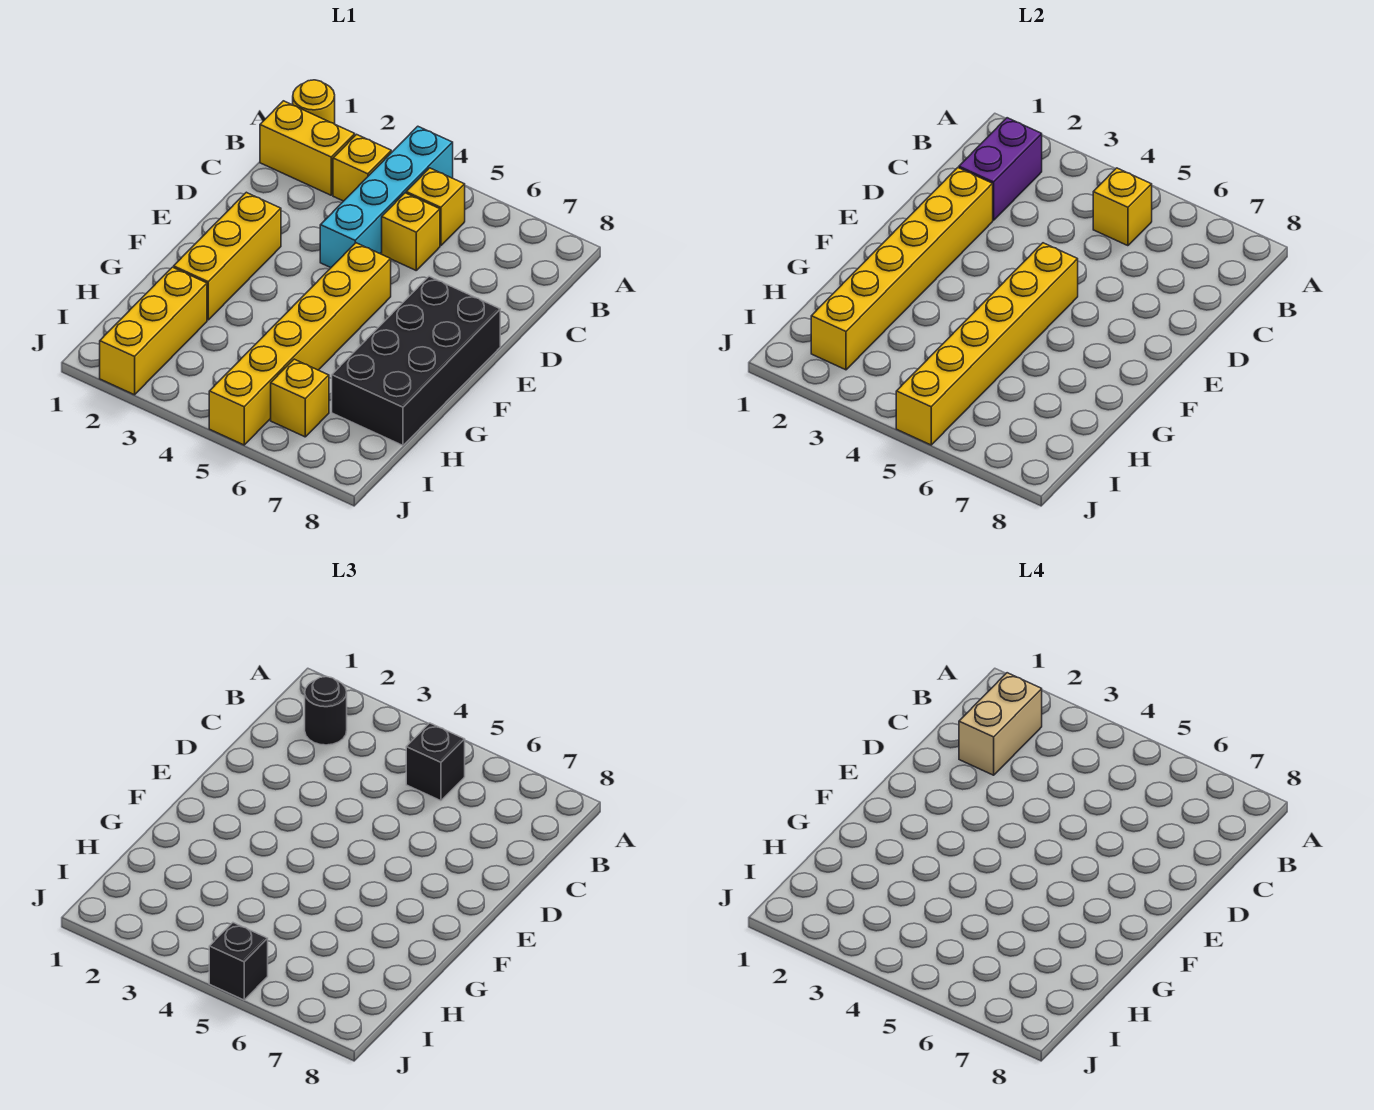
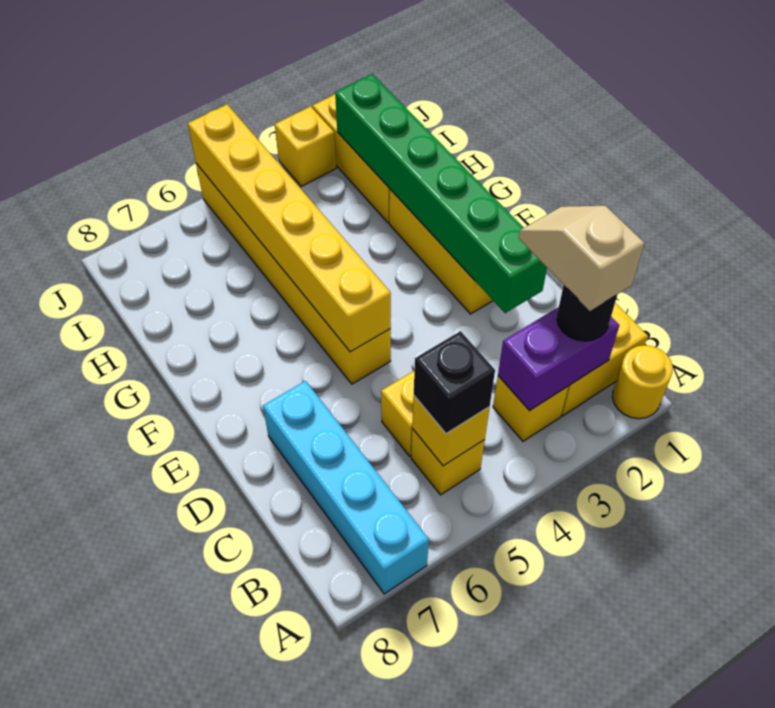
cyan 1x4 brick [320,126,453,268] -> cyan 1x4 brick moved to [263,381,429,594]
purple 1x2 brick [959,118,1042,220] -> purple 1x2 brick turned to [498,307,619,411]
tan 1x2 brick [959,673,1042,775] -> tan 1x2 slope [519,206,644,311]
yellow 1x6 brick [811,168,993,370] -> green 1x6 brick [335,74,547,313]
black 2x4 brick [332,276,500,445] -> none
yellow 1x1 brick [271,359,329,437] -> yellow 1x1 brick moved to [275,106,336,186]
black 1x1 brick [209,923,268,1000] -> none

